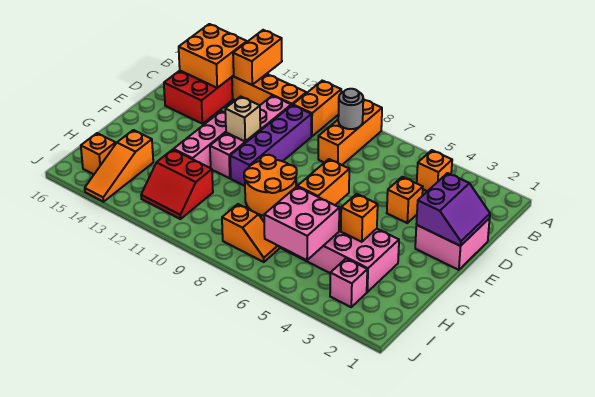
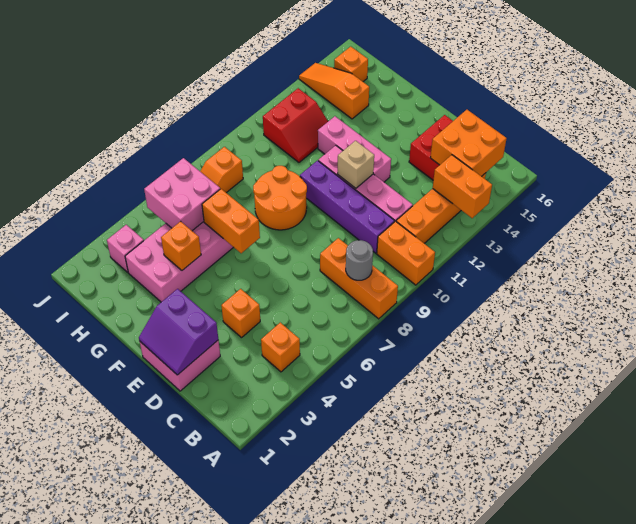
red 2x2 slope [141,150,213,219] -> red 2x2 slope turned to [263,88,328,162]

